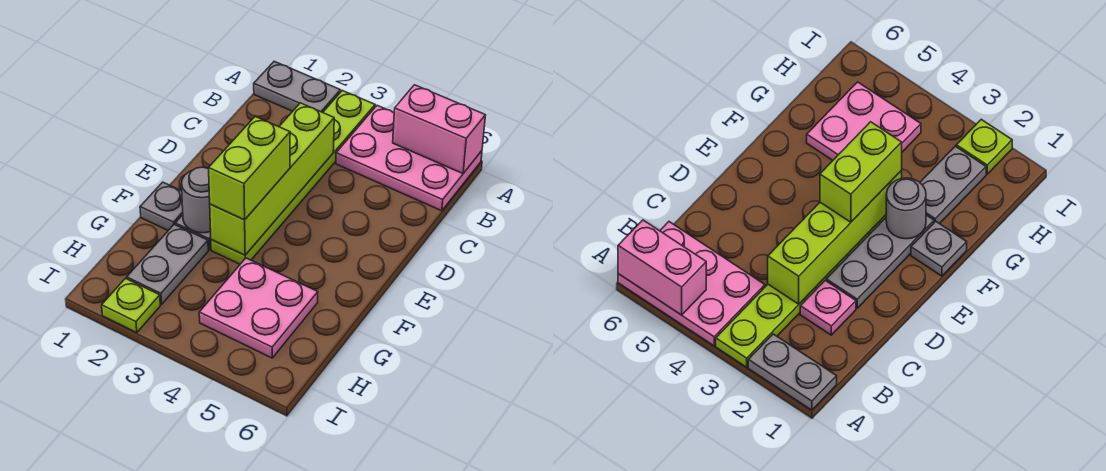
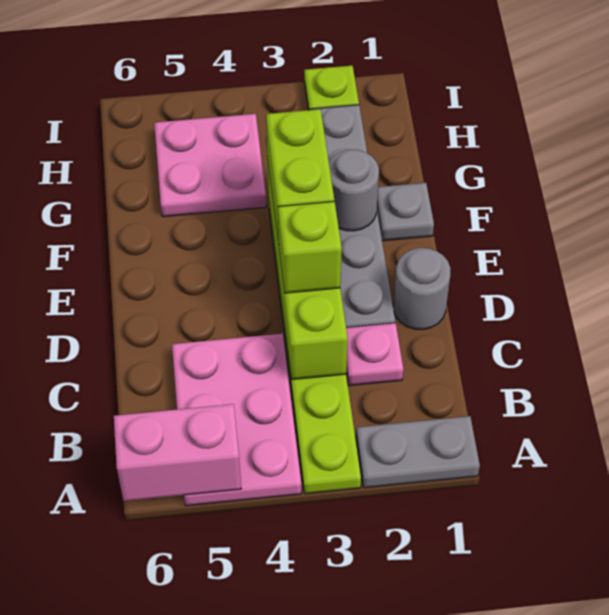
pink 2x3 plate [336,105,482,211] -> pink 2x3 plate turned to [172,334,301,506]
none -> grey 1x1 round brick [393,248,450,329]
none -> lime 1x1 brick [278,201,342,293]

